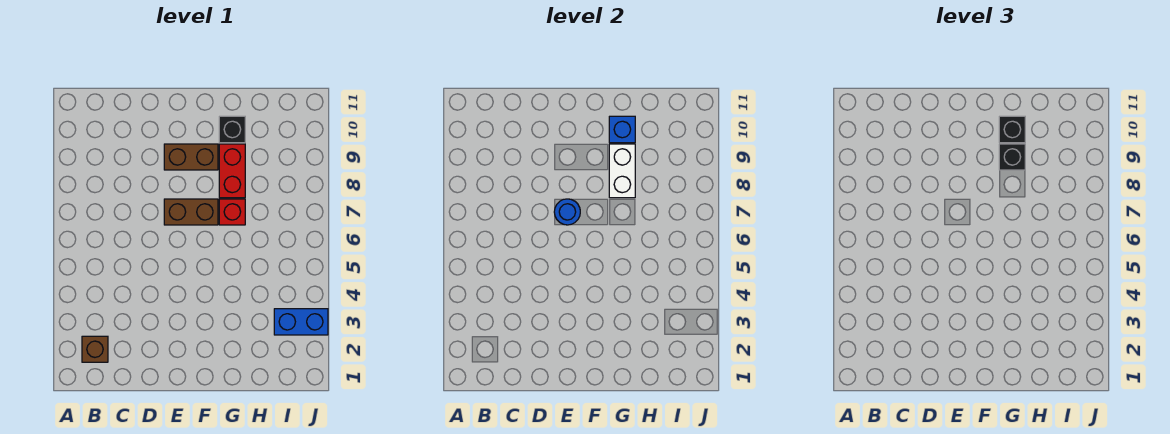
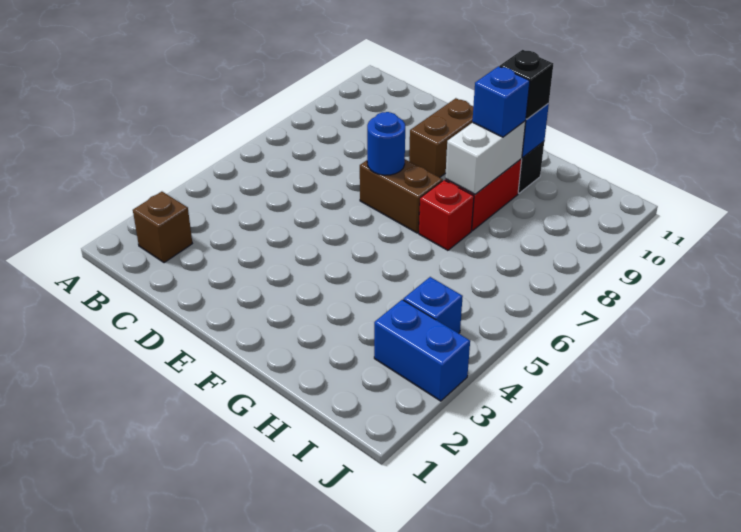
brown 1x2 brick [164,144,218,170] -> brown 1x2 brick turned to [409,98,473,177]
black 1x1 brick [999,144,1025,170] -> blue 1x1 brick [472,66,530,137]
none -> blue 1x1 brick [403,277,463,333]

